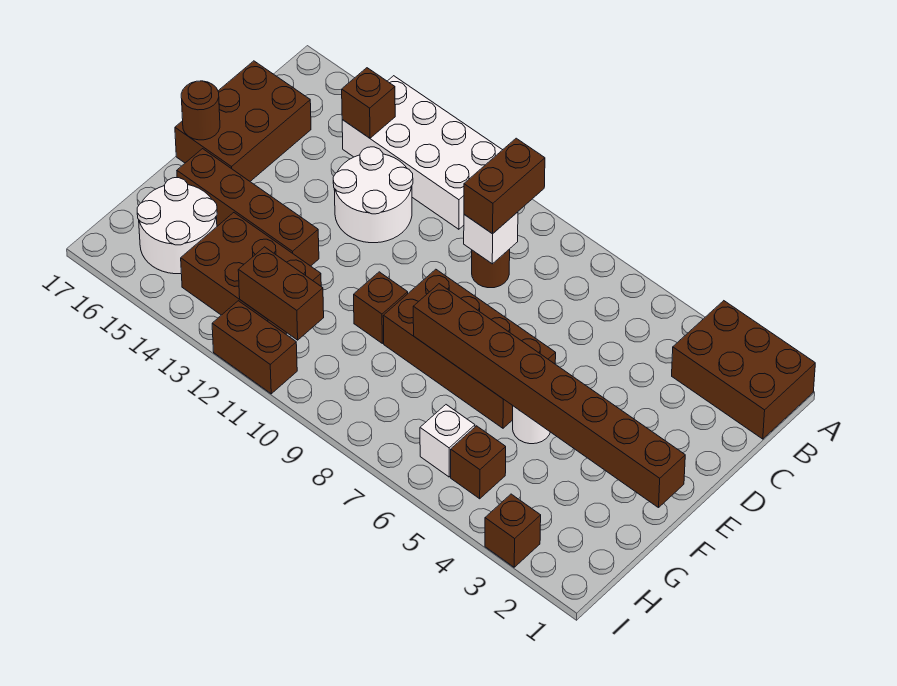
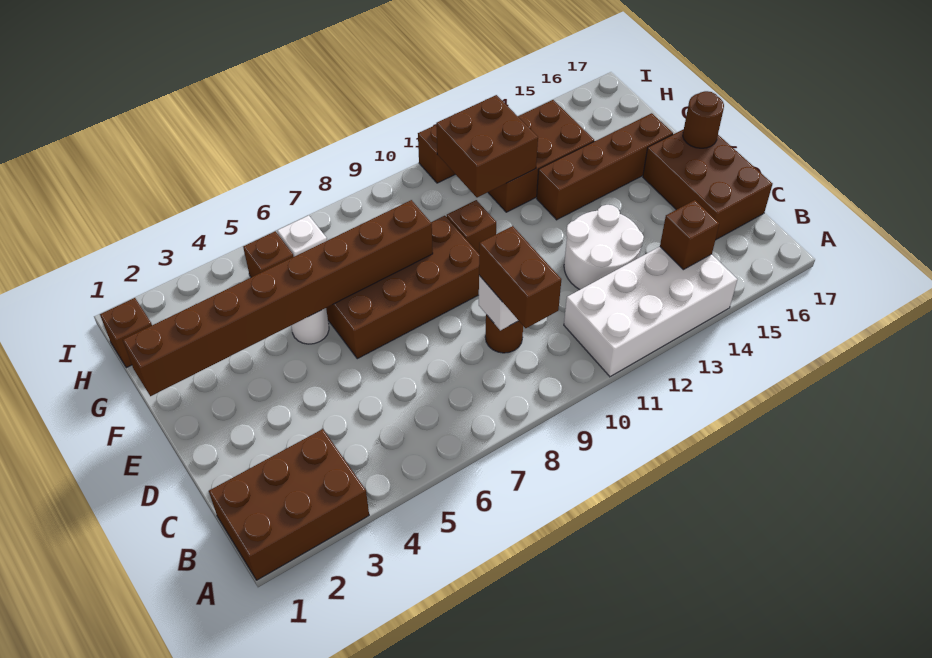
white 2x2 round brick [137,178,217,274] -> none
brown 1x2 brick [238,247,324,340] -> brown 2x2 brick [436,95,538,198]
brown 1x1 brick [485,494,541,567] -> brown 1x1 brick moved to [100,298,152,368]

